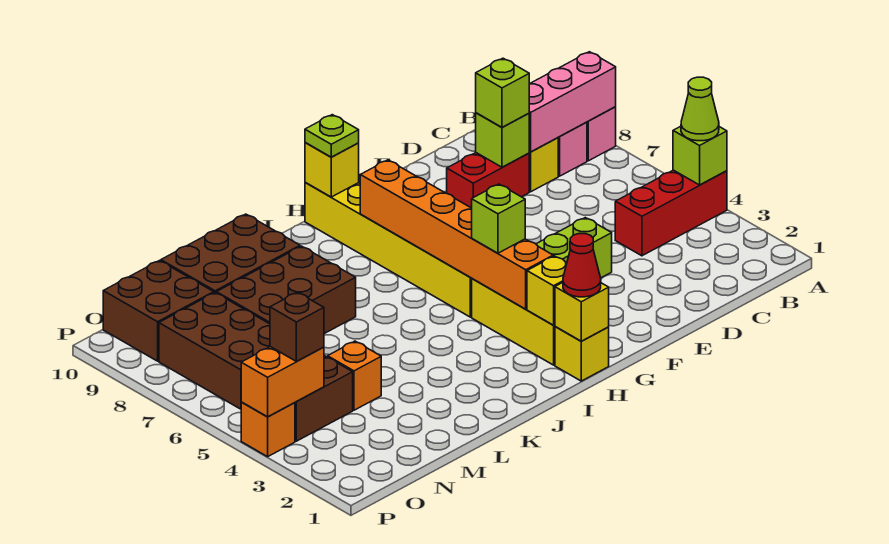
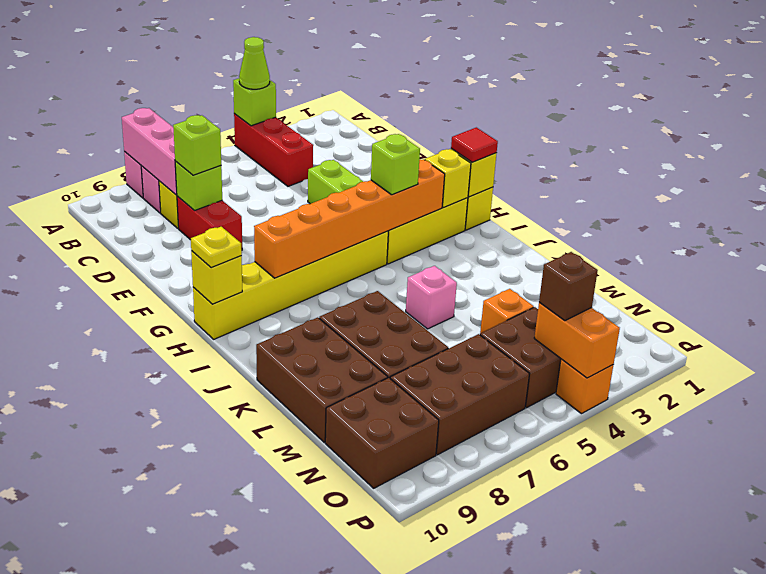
red 1x1 cone [563,233,601,297] -> red 1x1 tile [451,127,498,162]
lime 1x1 plate [305,115,359,157] -> yellow 1x1 plate [191,227,242,268]
none -> pink 1x1 brick [406,266,457,329]

